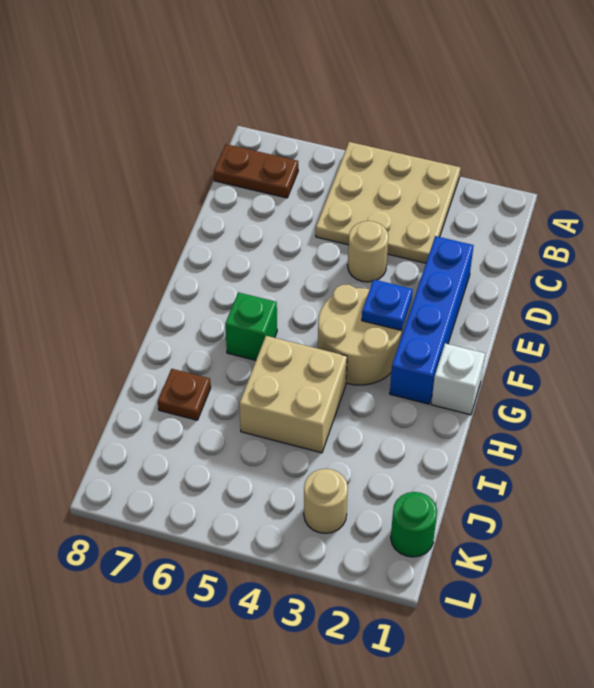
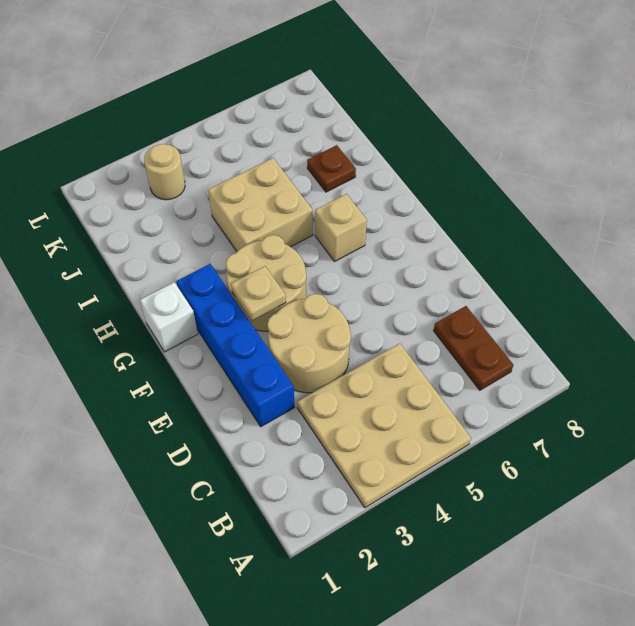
brown 1x2 plate [214,144,298,198] -> brown 1x2 plate turned to [434,306,513,390]
tan 1x1 round brick [348,221,388,282] -> tan 2x2 round brick [267,294,351,393]
blue 1x1 plate [362,279,413,330] -> tan 1x1 plate [231,266,286,321]
green 1x1 brick [225,292,277,360] -> tan 1x1 brick [315,194,367,261]
green 1x1 round brick [391,492,437,557] -> none

